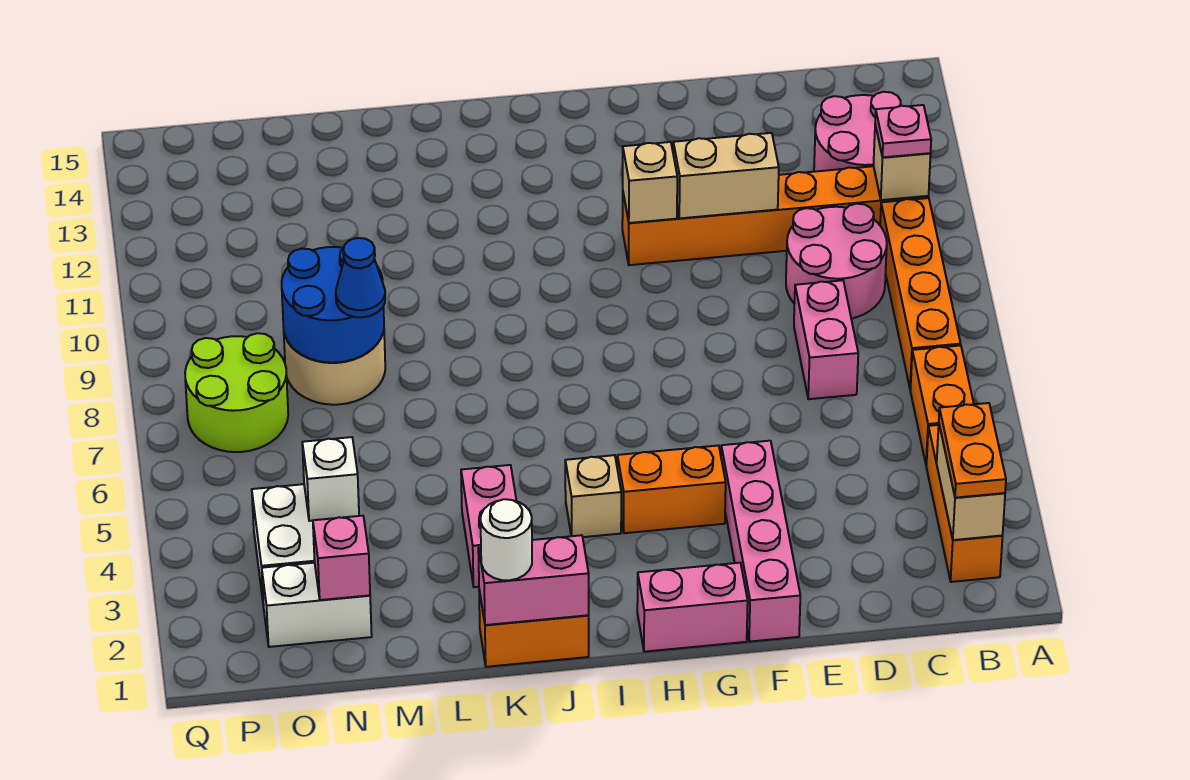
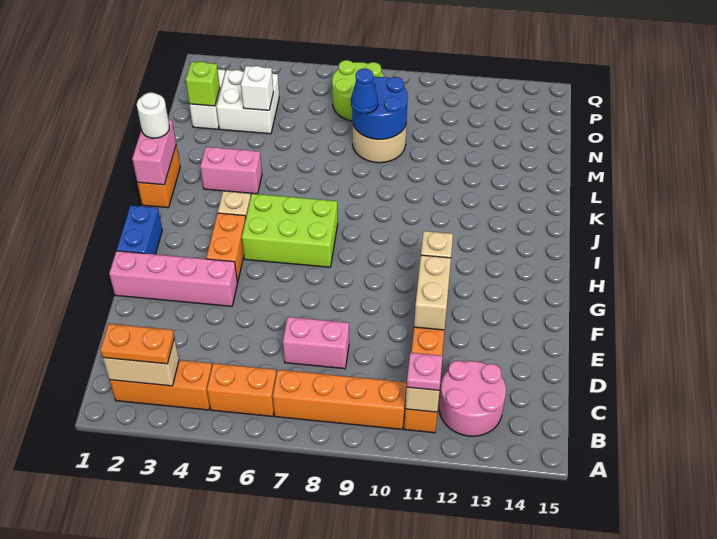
pink 2x2 round brick [786,204,887,319] -> none
pink 1x2 brick [637,563,748,652] -> blue 1x2 brick [117,205,162,254]
none -> lime 2x3 brick [242,194,338,267]
pink 1x1 brick [313,516,370,600] -> lime 1x1 brick [186,62,220,106]

